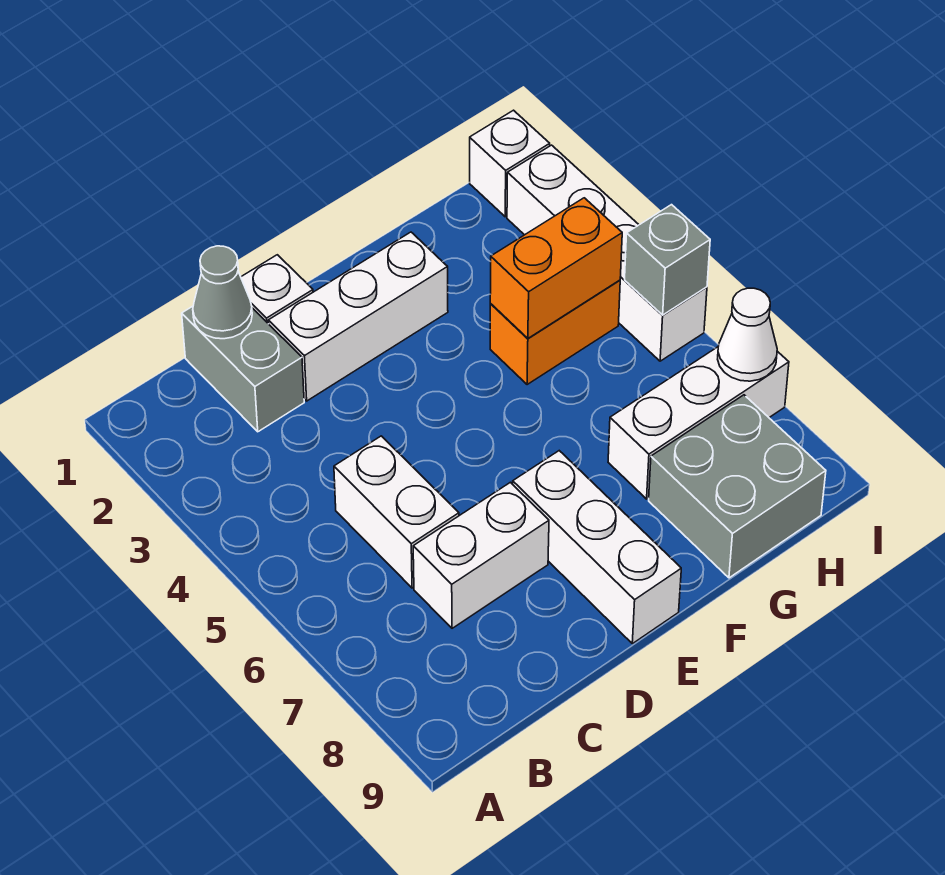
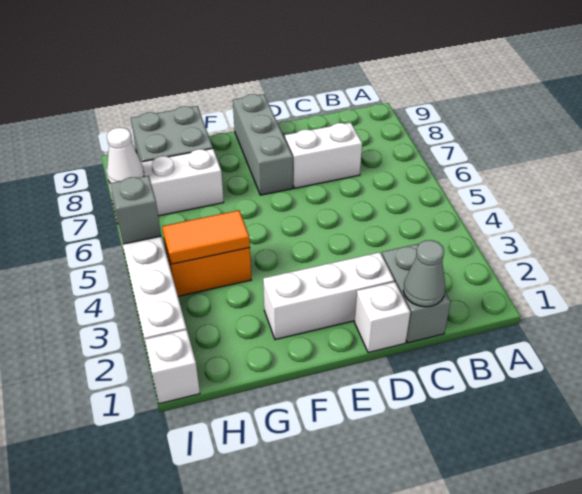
white 1x2 brick [334,436,459,588] -> none
white 1x3 brick [513,451,681,644] -> grey 1x3 brick [233,94,293,195]
orange 1x2 brick [490,198,622,338] -> orange 1x2 tile [162,210,250,264]

